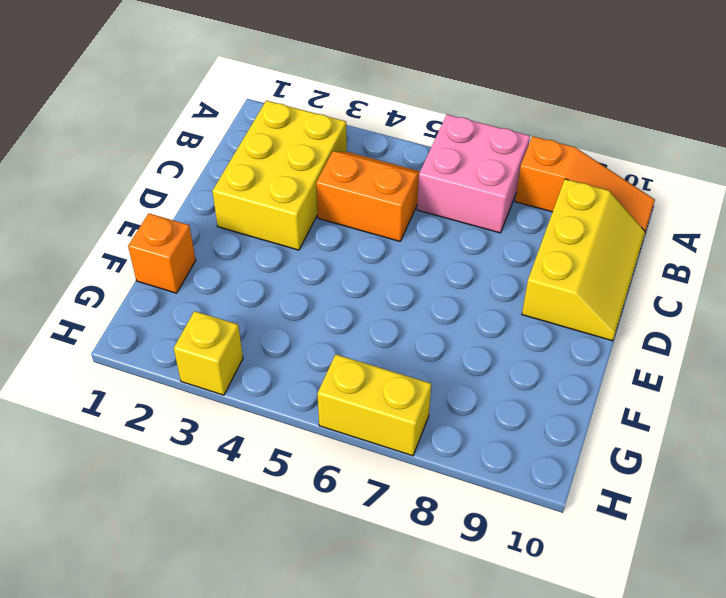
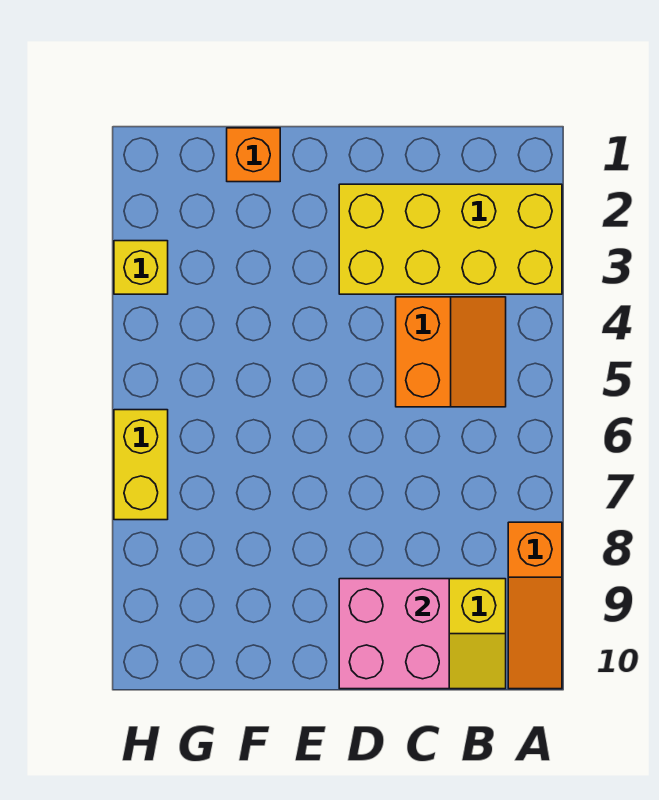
pink 2x2 brick [417,114,530,233] -> pink 2x2 brick moved to [339,579,449,689]
yellow 2x3 brick [212,101,347,250] -> yellow 2x4 brick [339,184,562,294]

